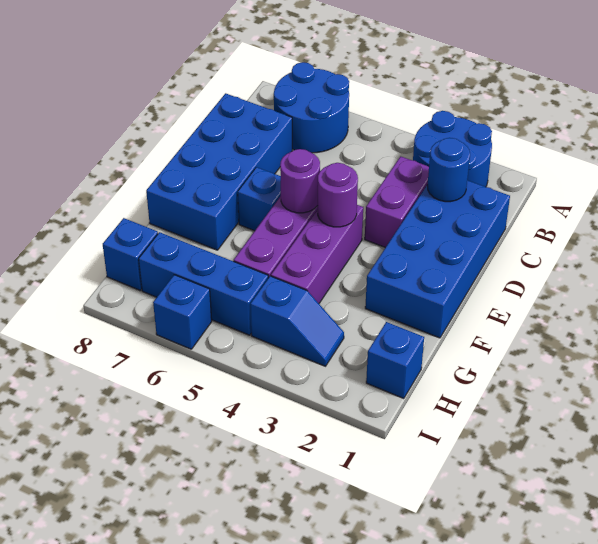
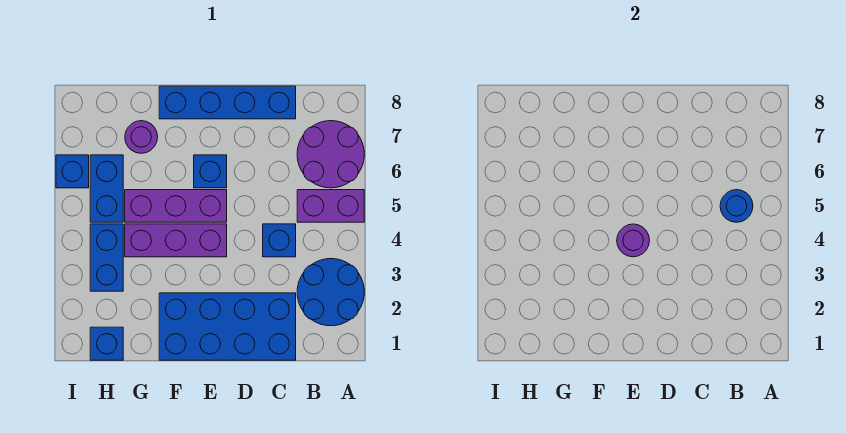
blue 2x2 round brick [274,62,349,153] -> purple 2x2 round brick [297,121,364,188]
blue 1x1 round brick [427,138,470,202] -> blue 1x1 round brick moved to [720,190,753,222]
purple 1x2 brick [365,156,429,247] -> purple 1x2 brick moved to [297,190,364,222]
blue 2x4 brick [146,93,292,250] -> blue 1x4 brick [159,86,296,119]
purple 1x1 round brick [280,149,320,213] -> purple 1x1 round brick moved to [125,121,158,153]
blue 1x2 slope [250,276,344,366] -> blue 1x2 brick [90,224,123,291]
blue 1x3 brick [139,232,268,335] -> blue 1x2 brick [90,155,123,222]
blue 1x1 brick [103,218,158,290] -> blue 1x1 brick moved to [263,224,296,257]

